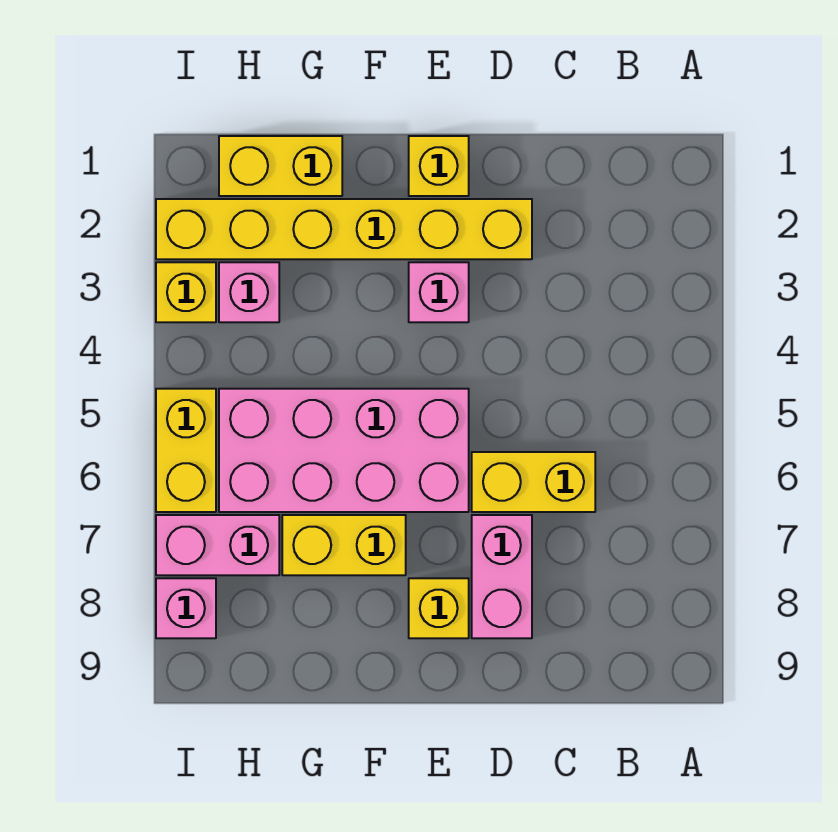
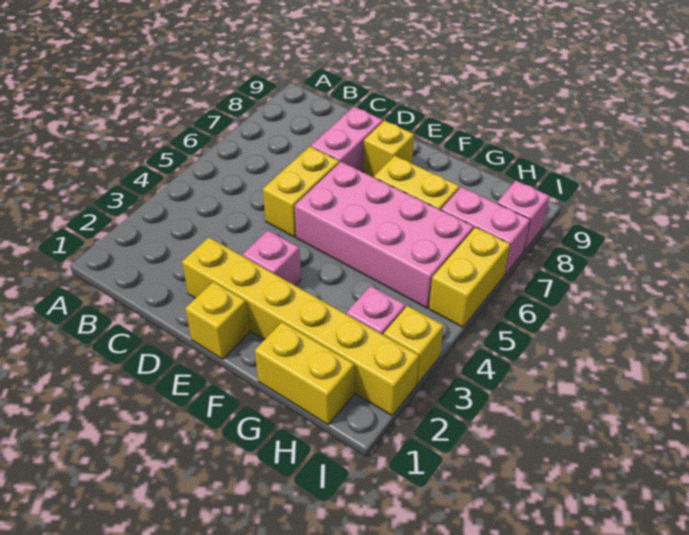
yellow 1x2 brick [472,452,595,512] -> yellow 1x2 brick turned to [263,147,339,237]

